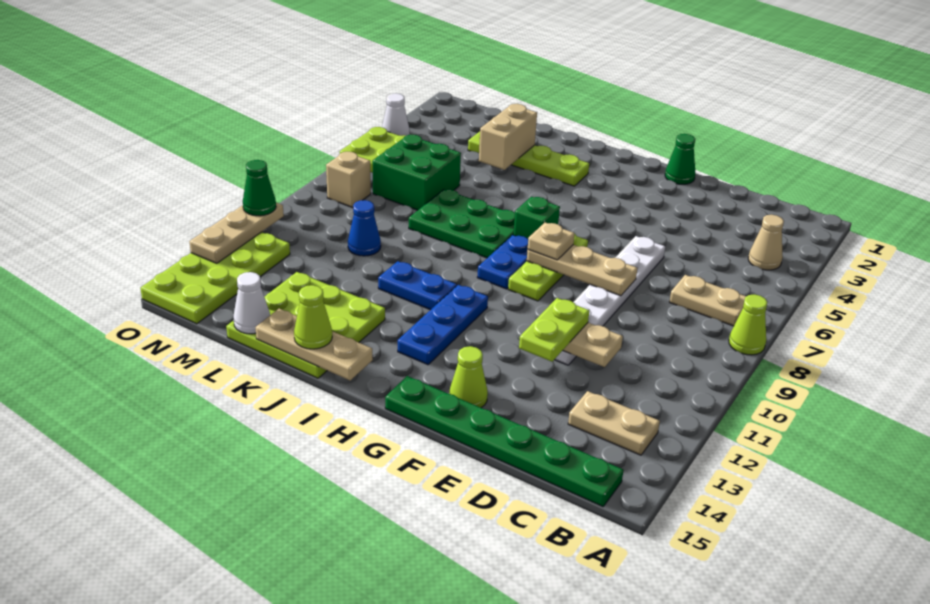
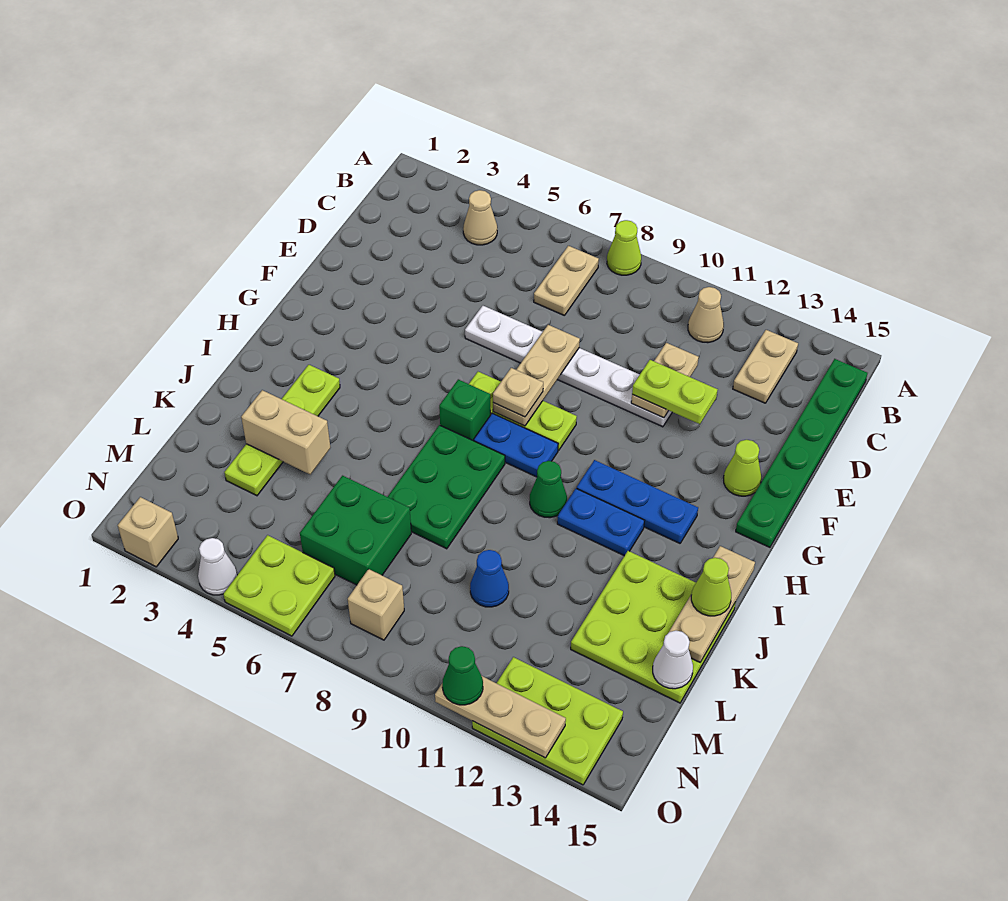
none -> tan 1x1 cone [688,287,724,343]
green 1x1 cone [665,134,696,184] -> green 1x1 cone moved to [530,461,567,518]
blue 1x2 plate [378,261,457,310] -> blue 1x2 plate turned to [557,488,645,556]
lime 2x4 plate [140,232,290,324] -> lime 2x3 plate [472,657,623,785]
none -> tan 1x1 brick [118,497,178,567]

